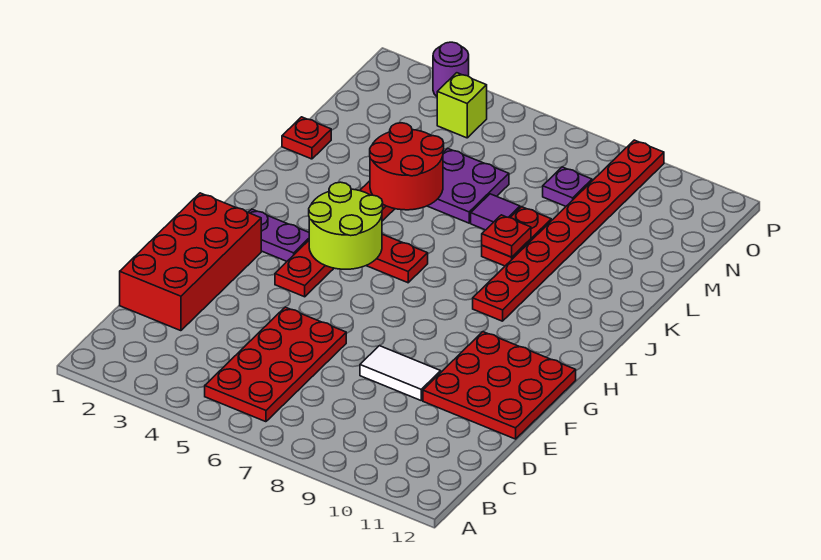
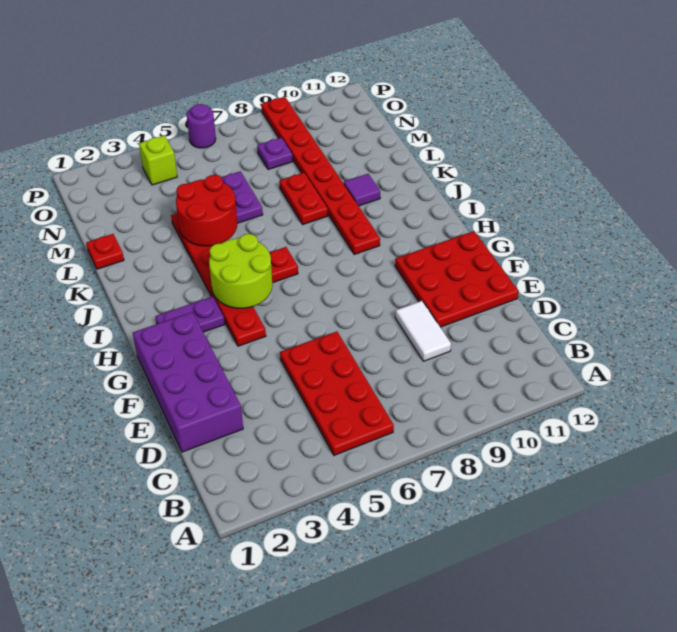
red 2x4 brick [120,193,261,331] -> purple 2x4 brick [133,312,243,452]
white 1x2 tile [360,346,441,400] -> white 1x2 tile turned to [395,301,451,361]
red 1x1 plate [482,215,531,257] -> none
purple 1x1 tile [471,194,520,230] -> purple 1x1 tile moved to [344,174,380,206]
purple 1x1 round brick [433,42,469,96] -> purple 1x1 round brick moved to [187,104,216,148]

